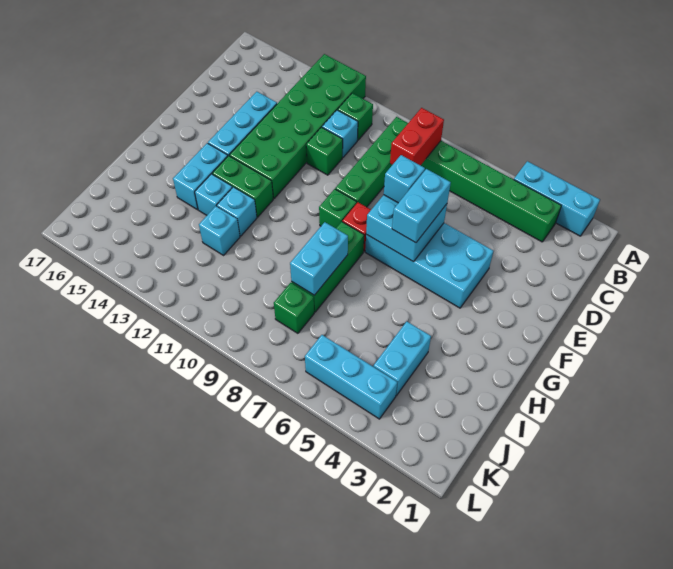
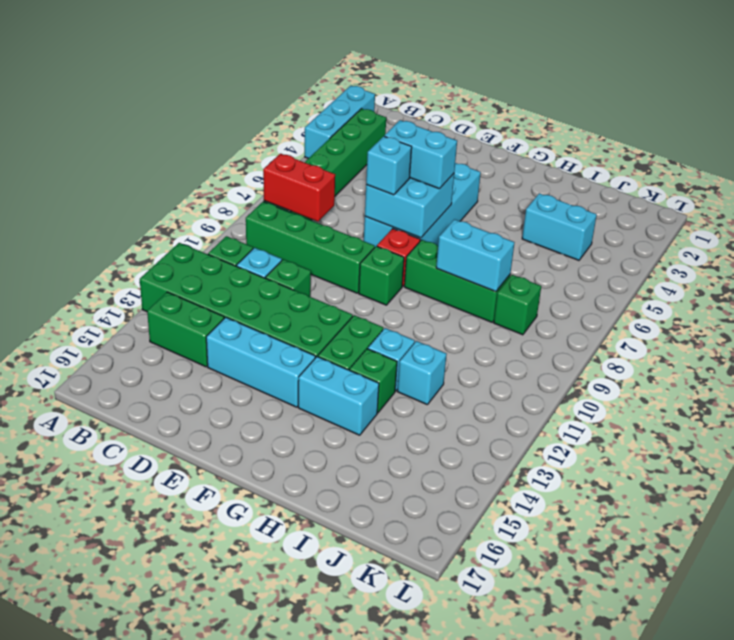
none -> green 1x2 brick [147,292,224,367]
cyan 1x1 brick [195,174,232,215] -> green 1x1 brick [349,349,397,413]
cyan 1x3 brick [305,335,397,419] -> none

